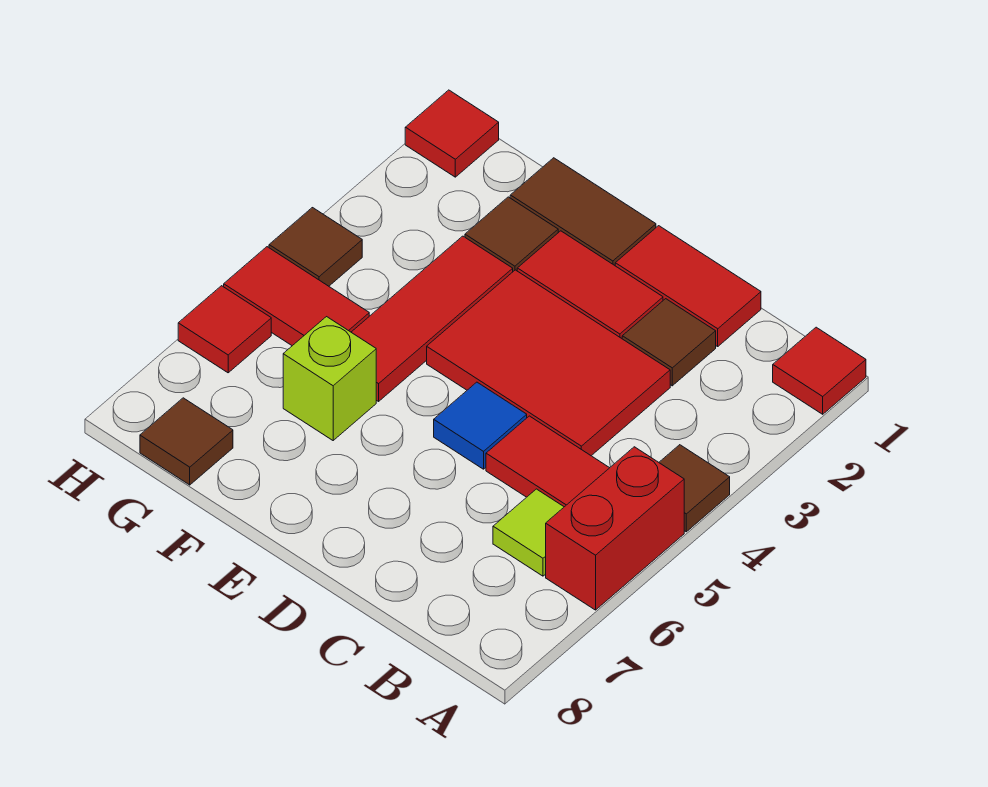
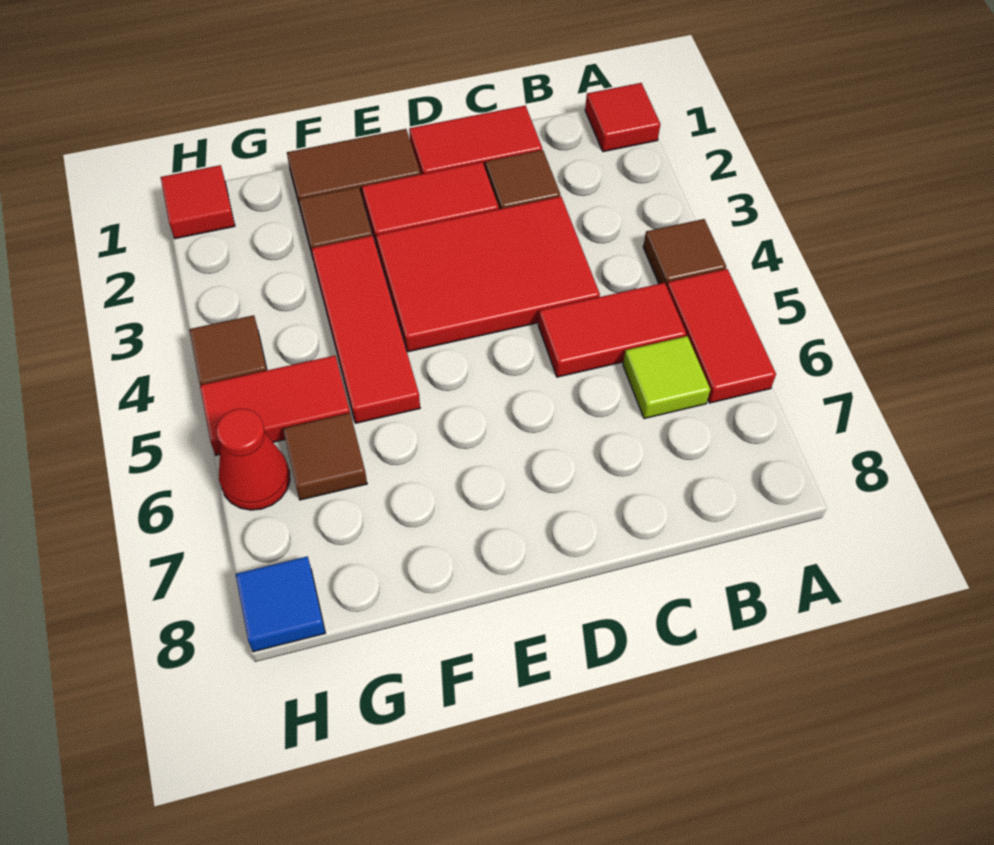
red 1x2 brick [546,447,684,610] -> red 1x2 tile [667,269,776,403]
blue 1x1 tile [434,382,527,469] -> blue 1x1 tile moved to [236,556,325,652]
lime 1x1 brick [283,317,376,440] -> none
brown 1x1 tile [140,398,233,485] -> brown 1x1 tile moved to [283,413,367,500]
red 1x1 tile [178,286,271,373] -> red 1x1 cone [216,409,290,510]

